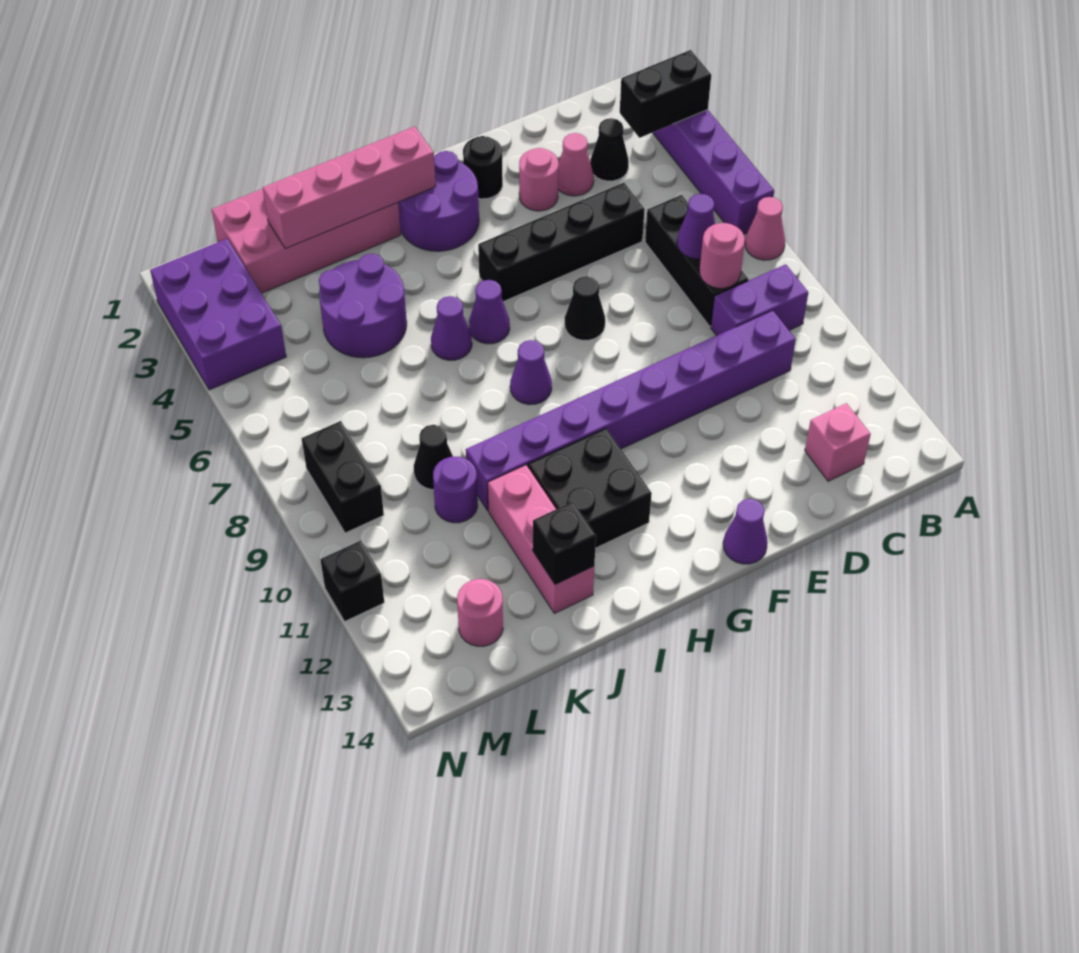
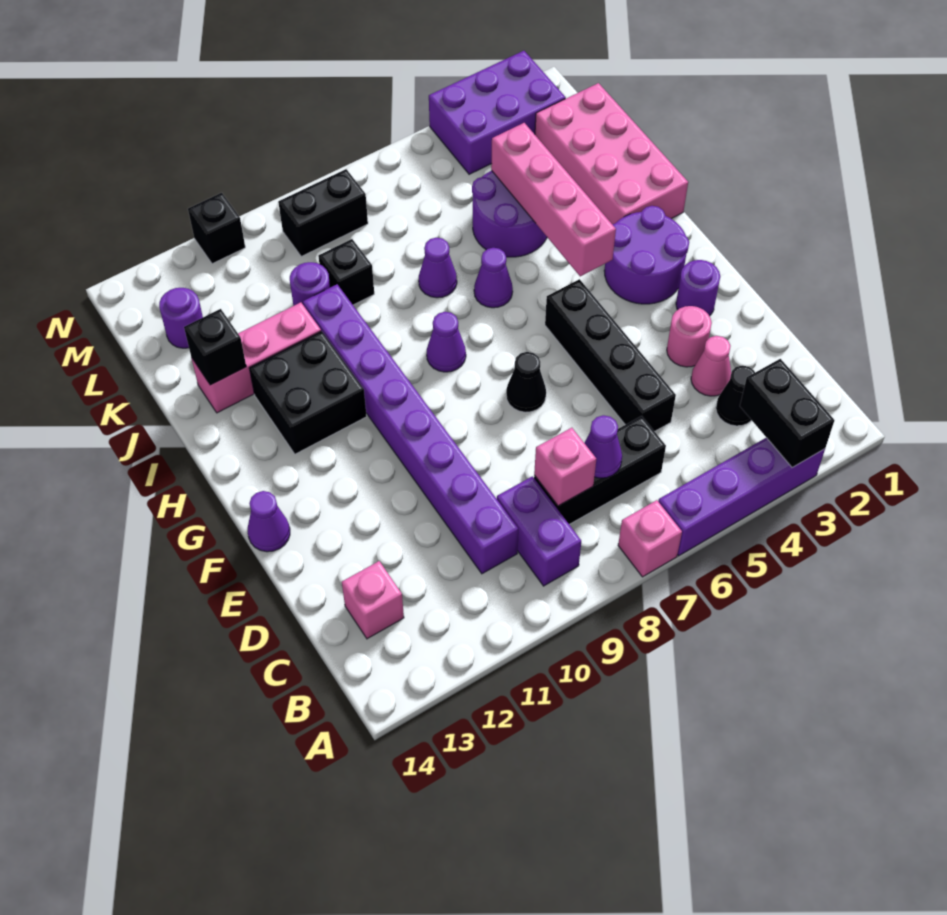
pink 1x1 cone [745,197,785,260] -> pink 1x1 brick [618,500,682,577]
pink 1x1 round brick [699,223,745,288] -> pink 1x1 brick [534,428,596,506]
black 1x1 round brick [463,136,503,199] -> purple 1x1 round brick [676,260,720,316]
pink 1x4 brick [263,126,436,248] -> pink 1x4 brick moved to [491,123,616,276]
purple 1x1 cone [469,280,510,344] -> purple 1x1 cone moved to [419,238,457,298]
black 1x1 cone [414,425,453,490] -> black 1x1 brick [318,239,374,305]
pink 1x1 round brick [457,579,503,646] -> purple 1x1 round brick [159,288,203,348]

